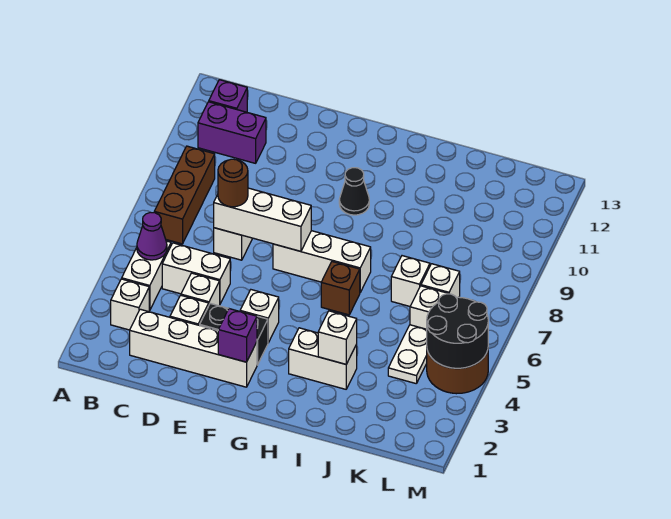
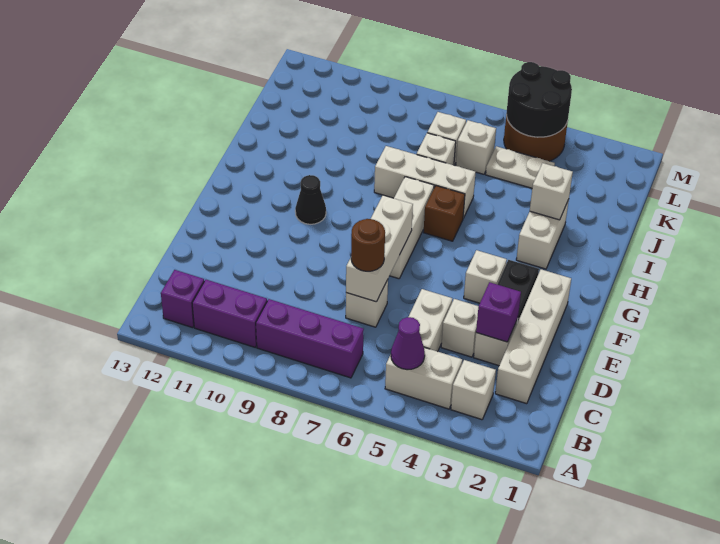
brown 1x3 brick [154,146,215,244] -> purple 1x3 brick [256,299,364,378]
purple 1x2 brick [198,102,266,163] -> purple 1x2 brick turned to [192,280,267,347]
purple 1x1 brick [218,309,257,362] -> purple 1x1 brick moved to [476,282,521,342]
none -> white 1x3 brick [374,146,476,218]

